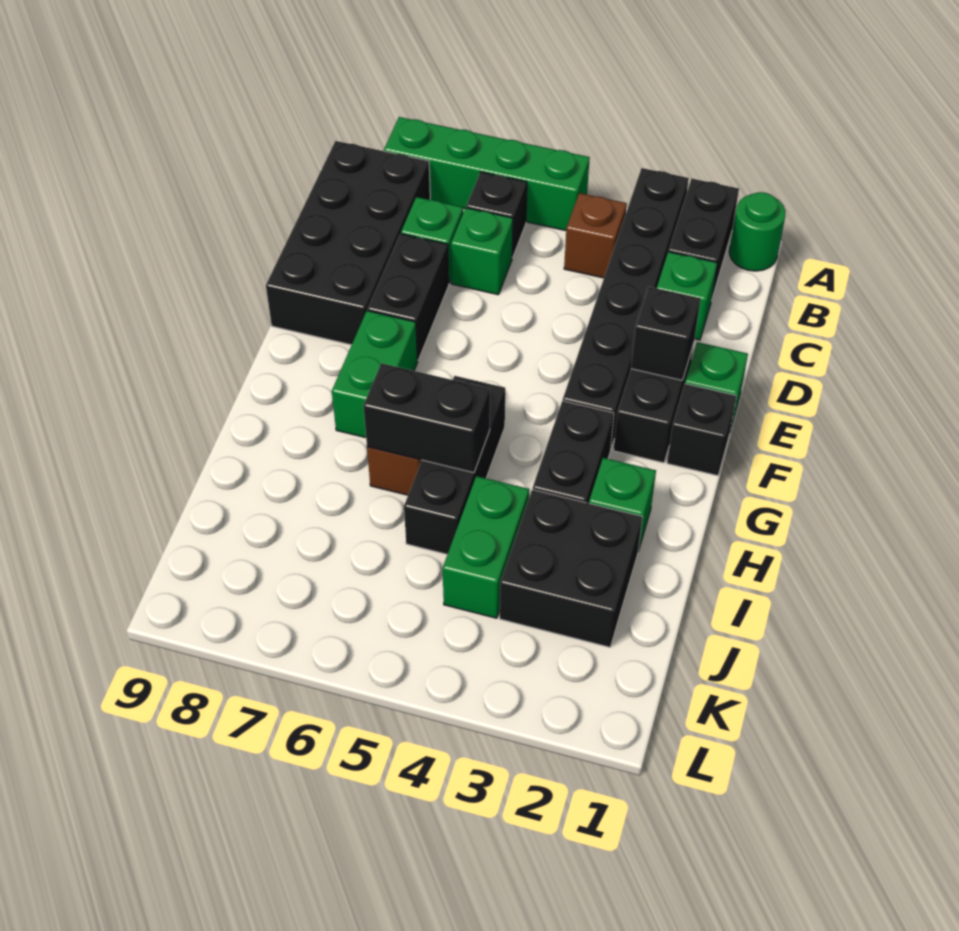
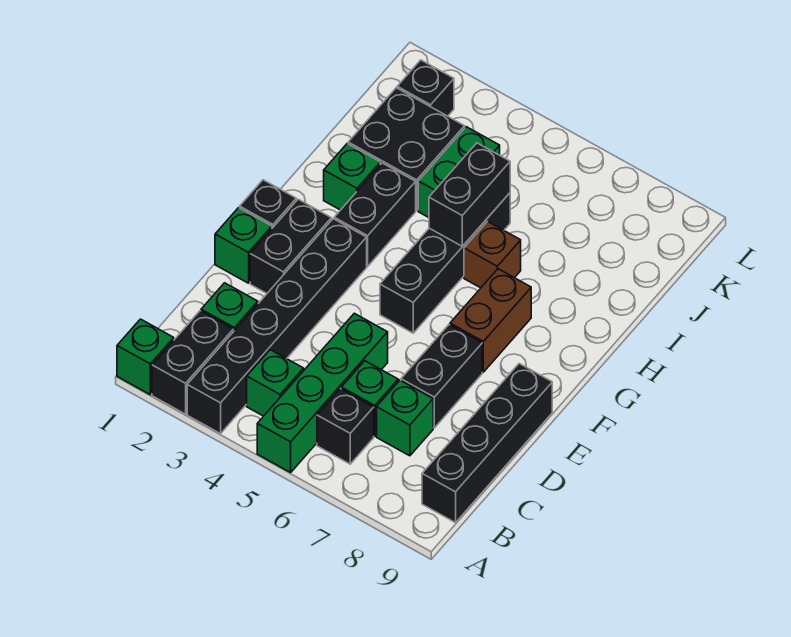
green 1x1 round brick [729,192,786,271] -> green 1x1 brick [117,319,174,394]
green 1x4 brick [384,117,590,231] -> green 1x4 brick turned to [257,313,388,472]
brown 1x1 brick [564,193,627,278] -> green 1x1 brick [247,350,304,416]
black 2x4 brick [266,141,430,345] -> black 1x4 brick [422,364,552,523]
black 1x1 brick [631,287,700,380] -> black 1x1 brick moved to [397,60,454,116]
green 1x2 brick [332,311,418,438] -> brown 1x2 brick [450,269,531,372]
black 1x3 brick [404,376,505,554] -> black 1x4 brick [380,193,510,333]
black 1x2 brick [363,363,490,473] -> black 1x2 brick turned to [429,143,510,246]

